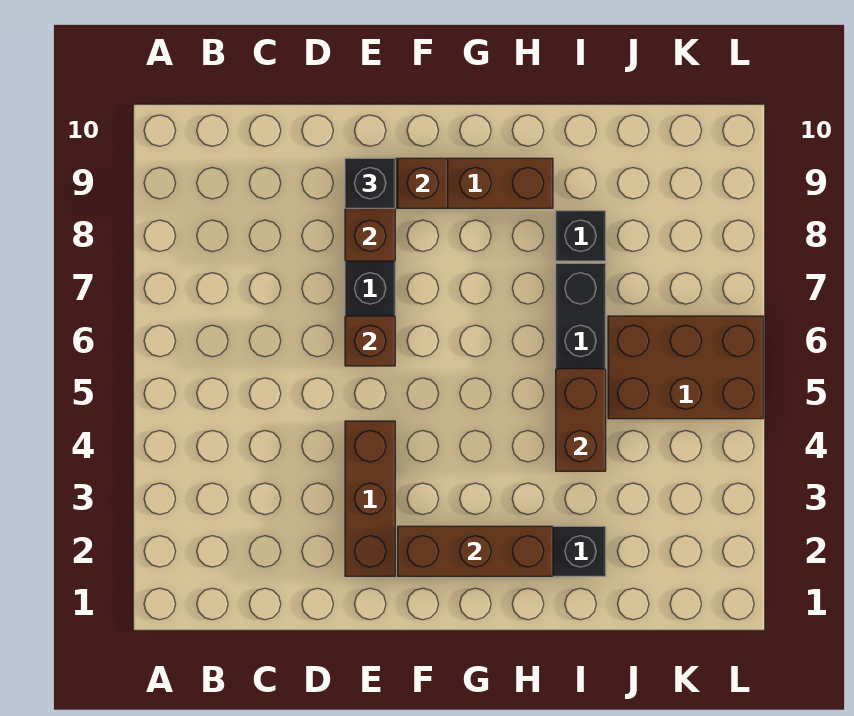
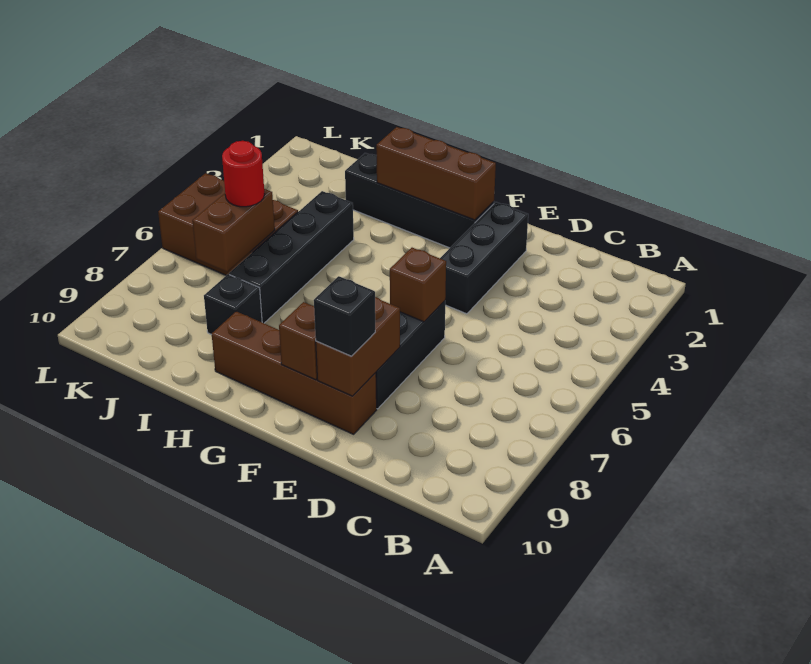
brown 1x3 brick [345,421,395,576] -> black 1x3 brick [440,202,528,314]
brown 1x2 brick [556,369,606,471] -> brown 1x2 brick moved to [192,189,275,272]
none -> red 1x1 round brick [222,141,265,207]

